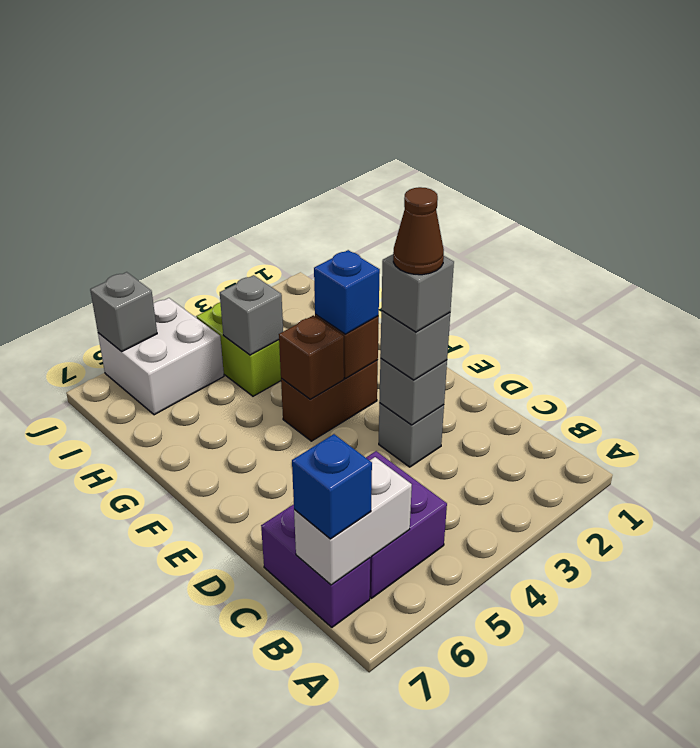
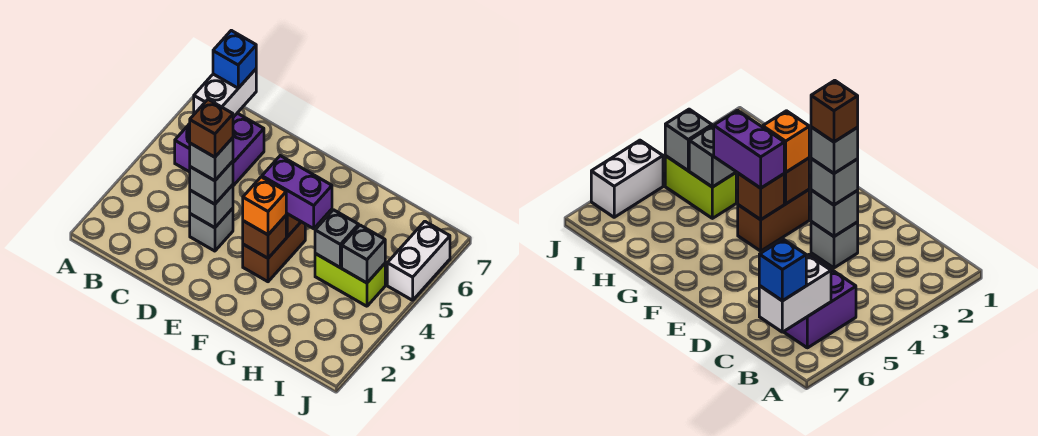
purple 1x2 brick [261,504,370,627] -> purple 1x2 brick moved to [262,156,332,229]
brown 1x1 cone [393,187,444,275] -> brown 1x1 brick [190,100,233,157]
blue 1x1 brick [314,250,380,334] -> orange 1x1 brick [243,177,286,235]
white 2x2 brick [98,298,224,415] -> white 1x2 brick [387,221,450,300]
grey 1x1 brick [90,272,157,352] -> grey 1x1 brick moved to [342,225,385,283]

